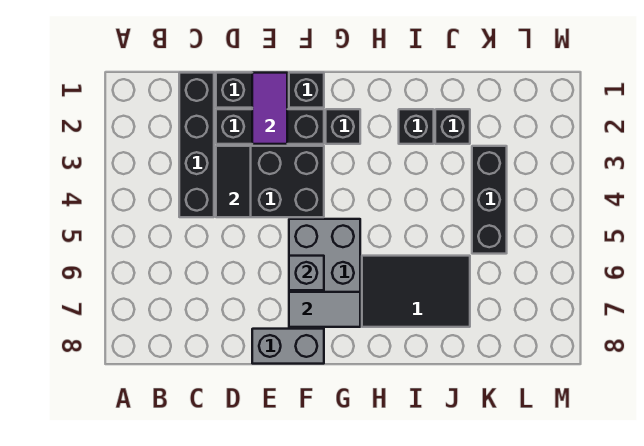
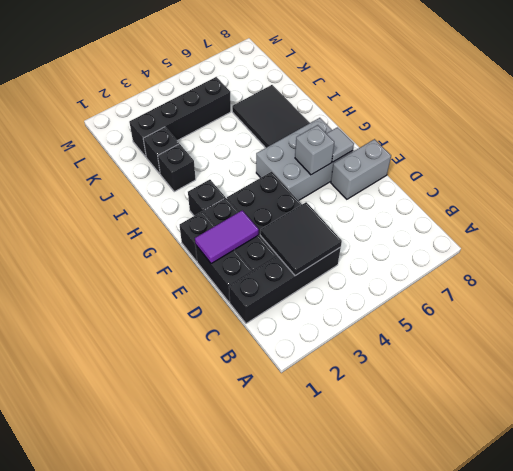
black 1x2 tile [216,146,251,217] -> black 2x2 tile [260,202,342,276]
grey 1x2 brick [252,329,324,364] -> grey 1x2 brick turned to [331,139,391,199]
grey 1x2 tile [289,292,360,327] -> grey 1x1 tile [326,127,354,162]
black 1x3 brick [472,146,507,254] -> black 1x4 brick [129,77,231,157]

